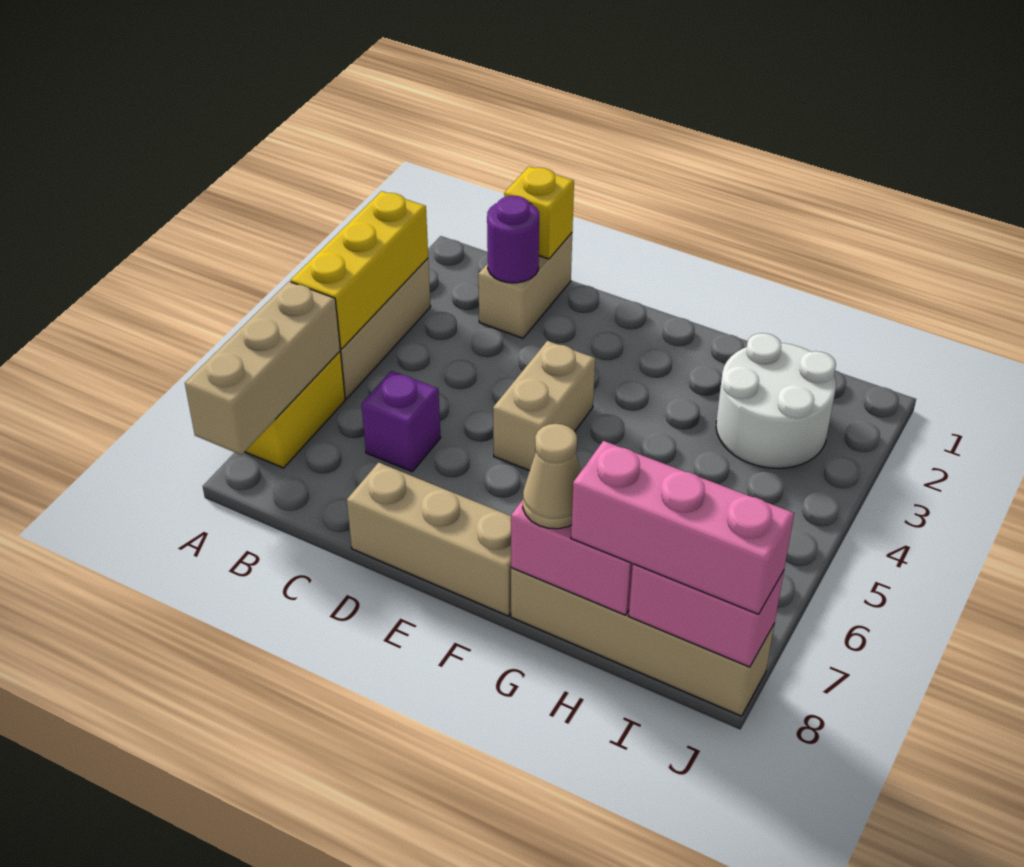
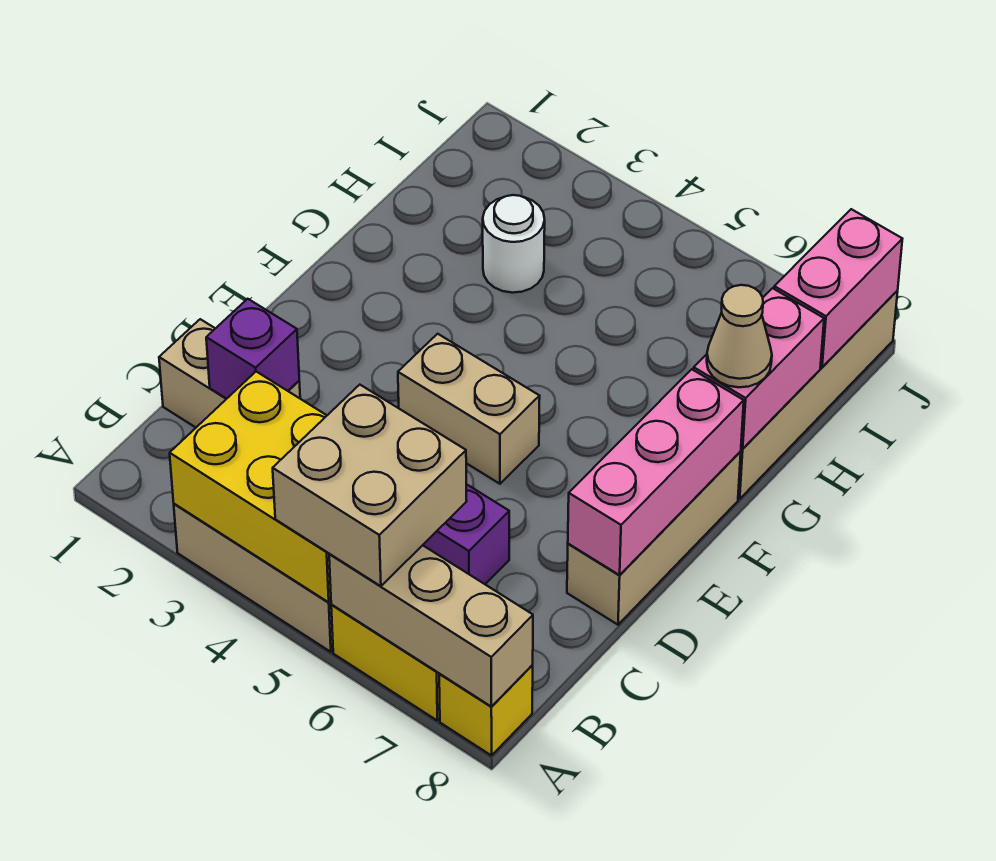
yellow 1x3 brick [291,191,428,349] -> yellow 2x3 brick [170,372,331,602]
none -> tan 2x2 brick [273,385,467,586]
yellow 1x1 brick [504,166,574,259] -> yellow 1x1 brick moved to [439,665,533,756]
purple 1x1 round brick [487,196,539,283] -> purple 1x1 brick [206,299,299,399]
white 2x2 round brick [716,333,836,468] -> white 1x1 round brick [483,195,545,293]
pink 1x3 brick [571,441,794,614] -> pink 1x3 brick moved to [568,369,744,575]

